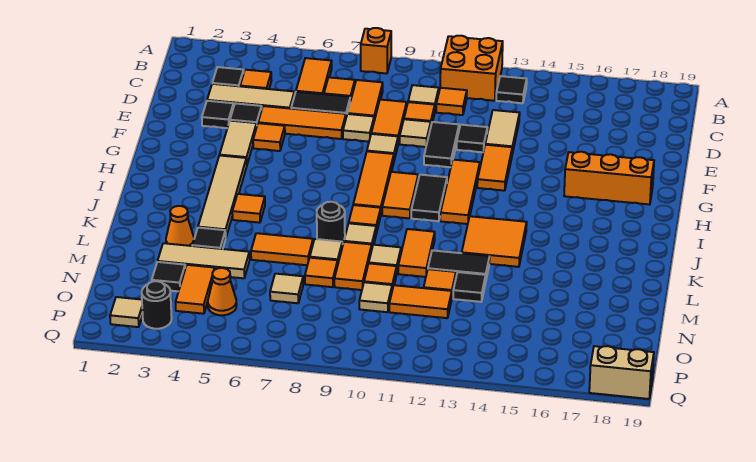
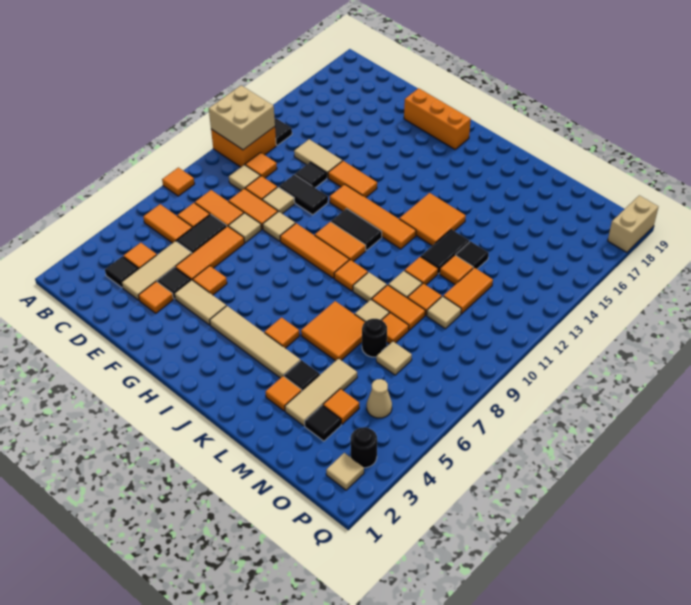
orange 1x1 brick [361,28,391,74] -> orange 1x1 tile [162,168,195,196]
none -> tan 2x2 brick [209,85,275,150]
black 1x1 tile [202,101,234,128] -> orange 1x1 tile [138,282,173,313]
orange 1x3 tile [440,160,480,224] -> orange 1x4 tile [330,184,416,249]
orange 1x3 brick [564,152,654,205] -> orange 1x3 brick turned to [404,88,471,149]
black 1x1 round brick [317,202,345,244] -> black 1x1 round brick moved to [362,319,387,357]
orange 1x2 tile [398,229,435,277] -> orange 1x1 tile [405,257,438,285]
orange 1x1 cone [166,206,194,246] -> orange 1x1 tile [266,376,302,411]
orange 1x2 tile [251,233,313,265] -> orange 2x2 tile [301,301,365,361]
orange 1x2 tile [176,265,215,314] -> orange 1x1 tile [323,389,359,424]
orange 1x1 cone [208,268,237,315] -> tan 1x1 cone [367,379,392,418]

